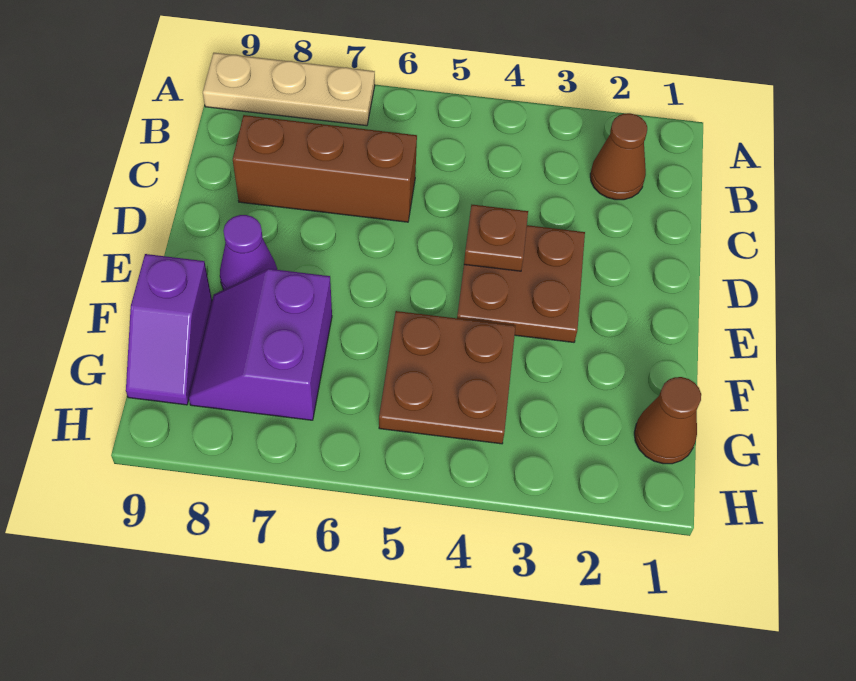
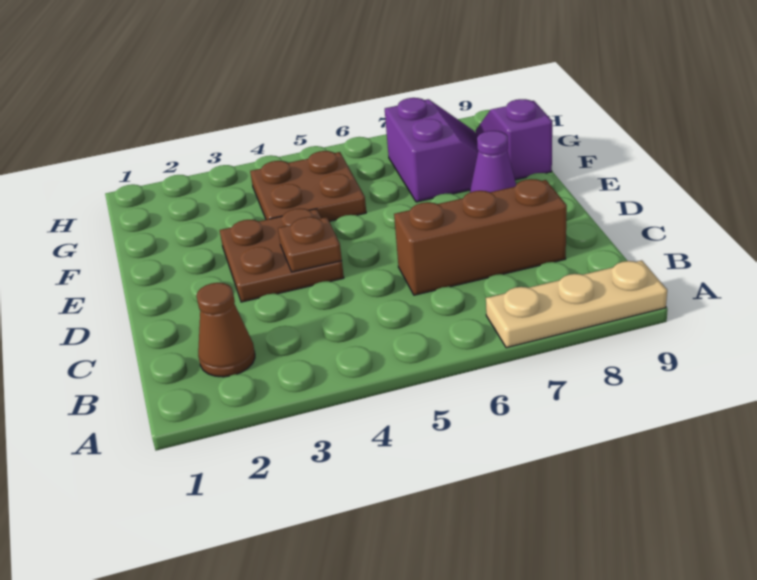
brown 1x1 cone [634,377,701,464] -> none

